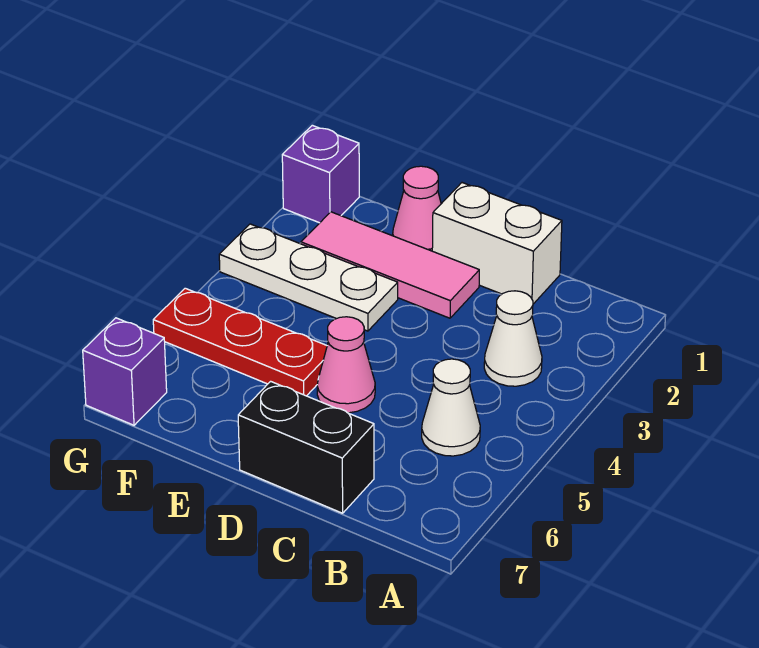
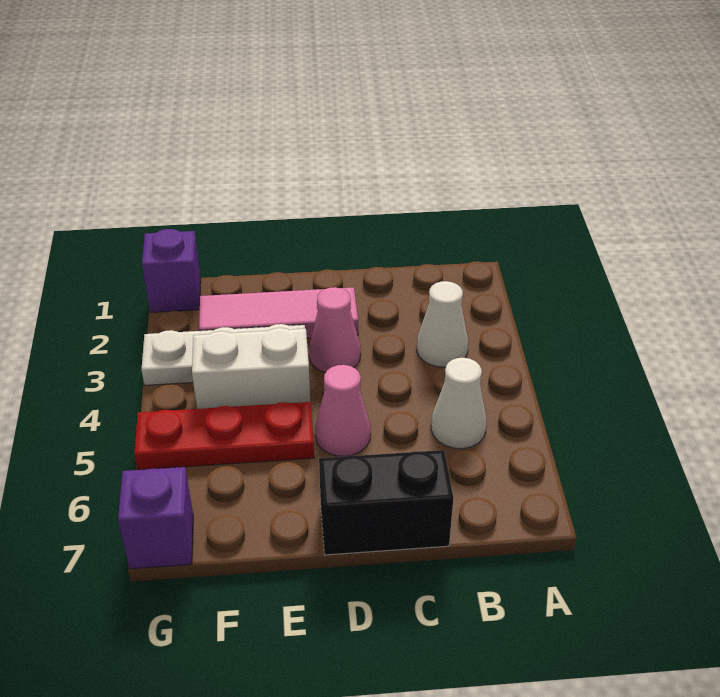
white 1x2 brick [432,183,562,304] -> white 1x2 brick moved to [192,328,310,409]
pink 1x1 cone [393,166,441,251] -> pink 1x1 cone moved to [309,287,361,372]

